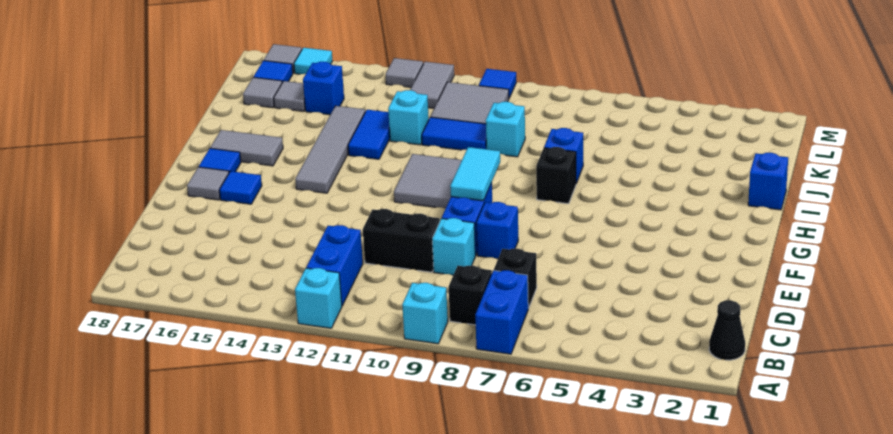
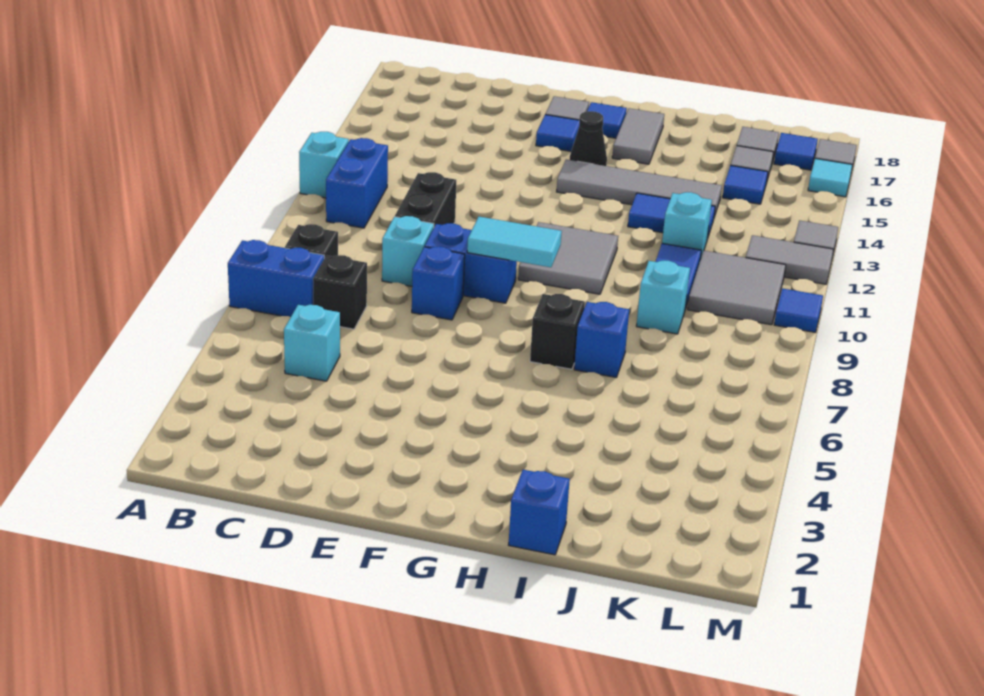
cyan 1x1 brick [402,283,448,344] -> cyan 1x1 brick moved to [284,305,340,381]
black 1x1 cone [709,300,745,360] -> black 1x1 cone moved to [570,111,607,166]
blue 1x2 brick [306,225,363,306] -> blue 1x2 brick turned to [326,138,388,228]
blue 1x1 brick [303,62,344,115] -> blue 1x1 tile [723,165,768,204]

